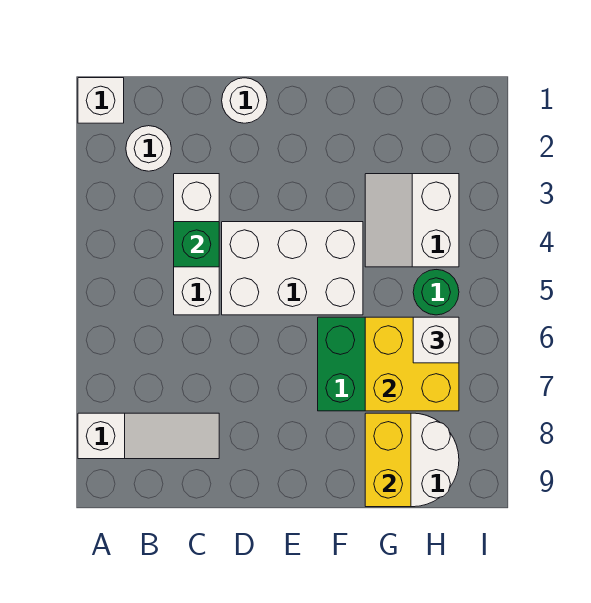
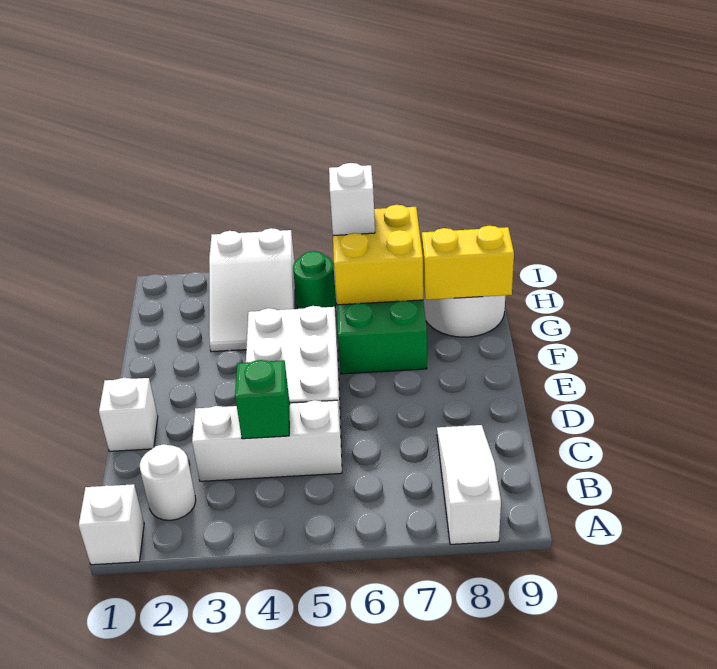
white 1x1 round brick [222,78,267,123] -> white 1x1 brick [99,378,158,451]
white 2x2 slope [365,174,459,267] -> white 2x3 slope [209,228,295,352]

